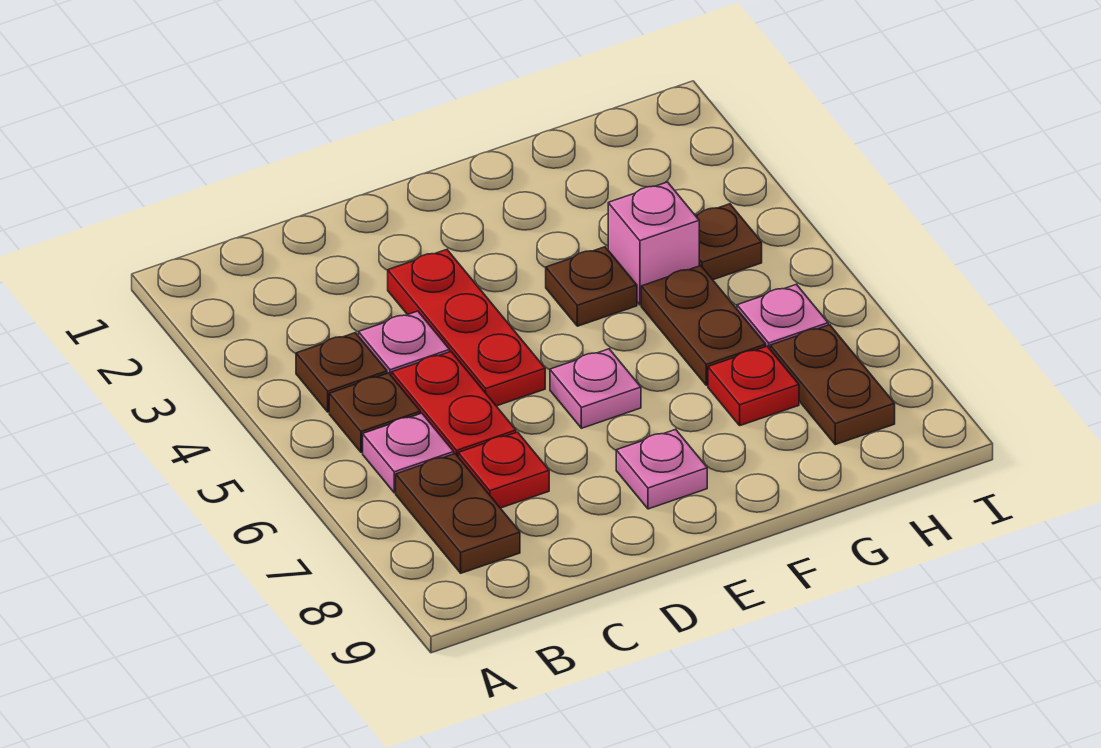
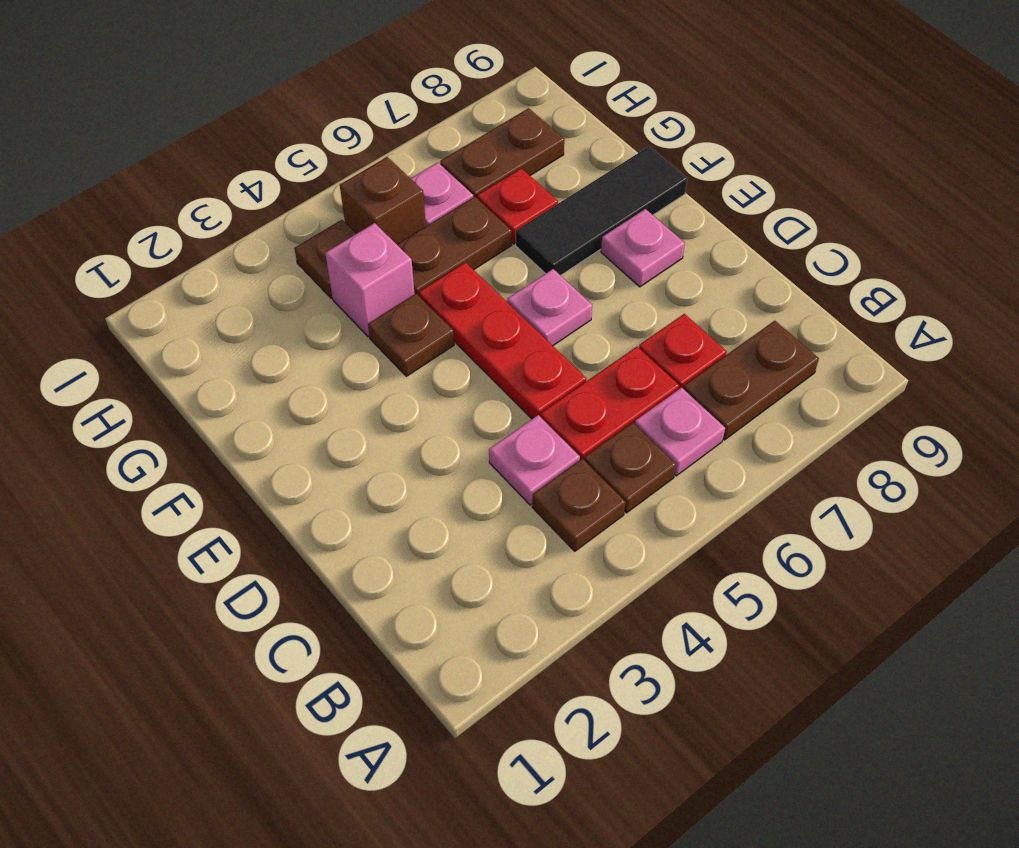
red 1x3 plate [388,250,545,406] -> red 1x3 plate turned to [419,262,586,419]
none -> black 1x3 tile [516,147,687,275]
none -> brown 1x1 brick [340,157,426,244]

